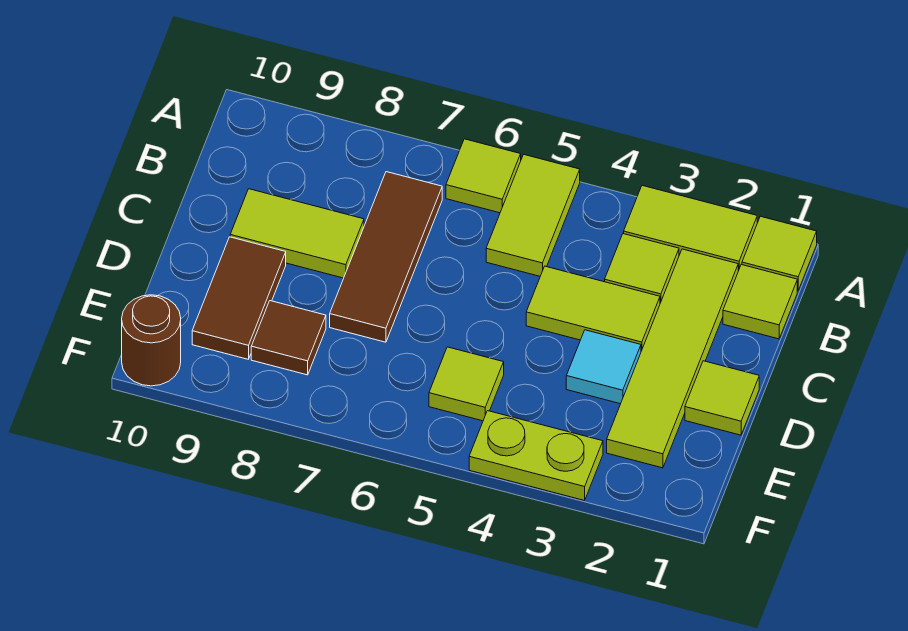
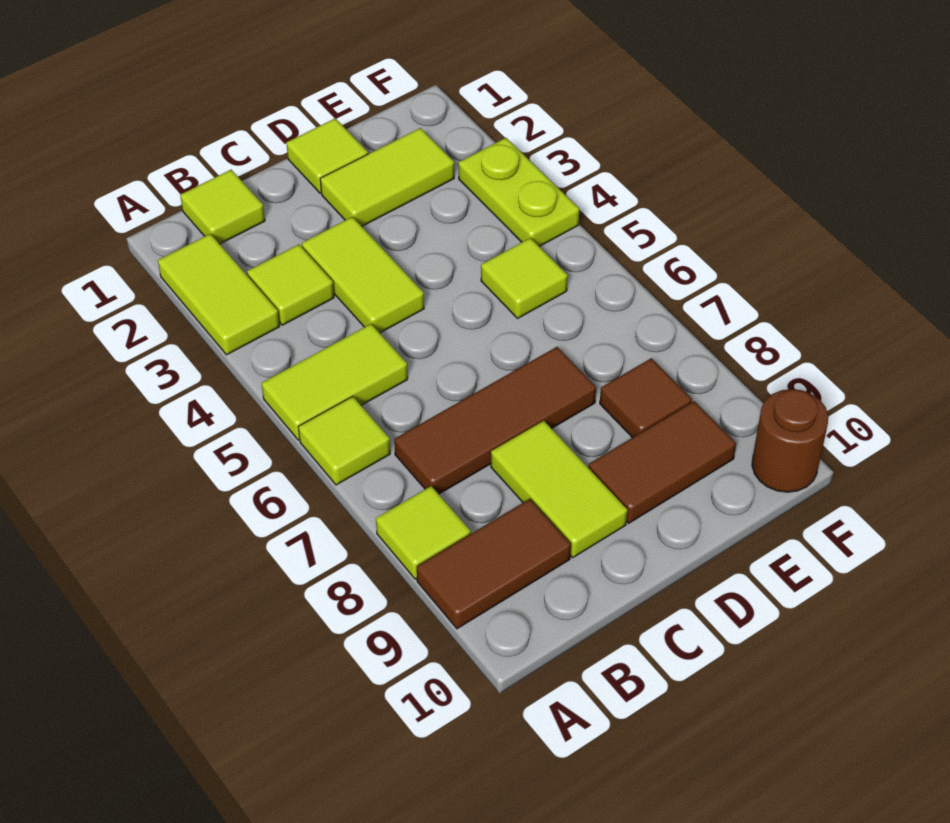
lime 1x1 tile [742,216,817,291] -> lime 1x1 tile moved to [376,486,471,579]
none -> brown 1x2 tile [417,499,571,629]
lime 1x4 tile [607,249,738,468] -> lime 1x2 tile [320,128,454,226]
cyan 1x1 tile [566,330,641,404] -> none

